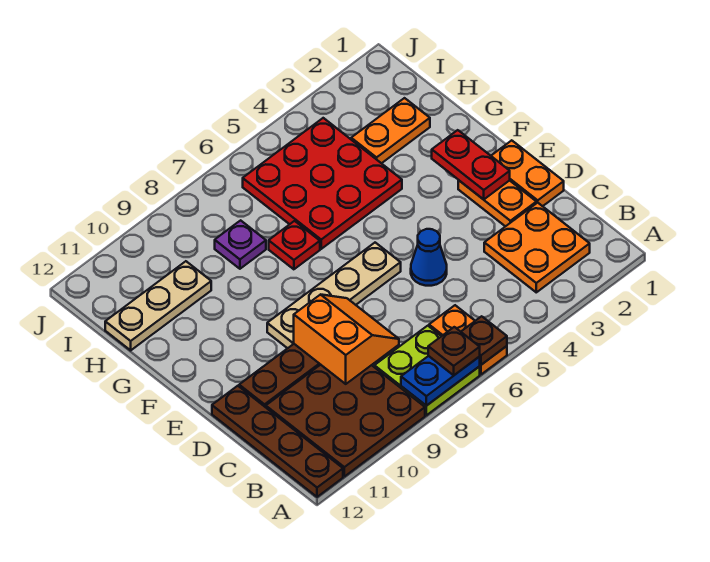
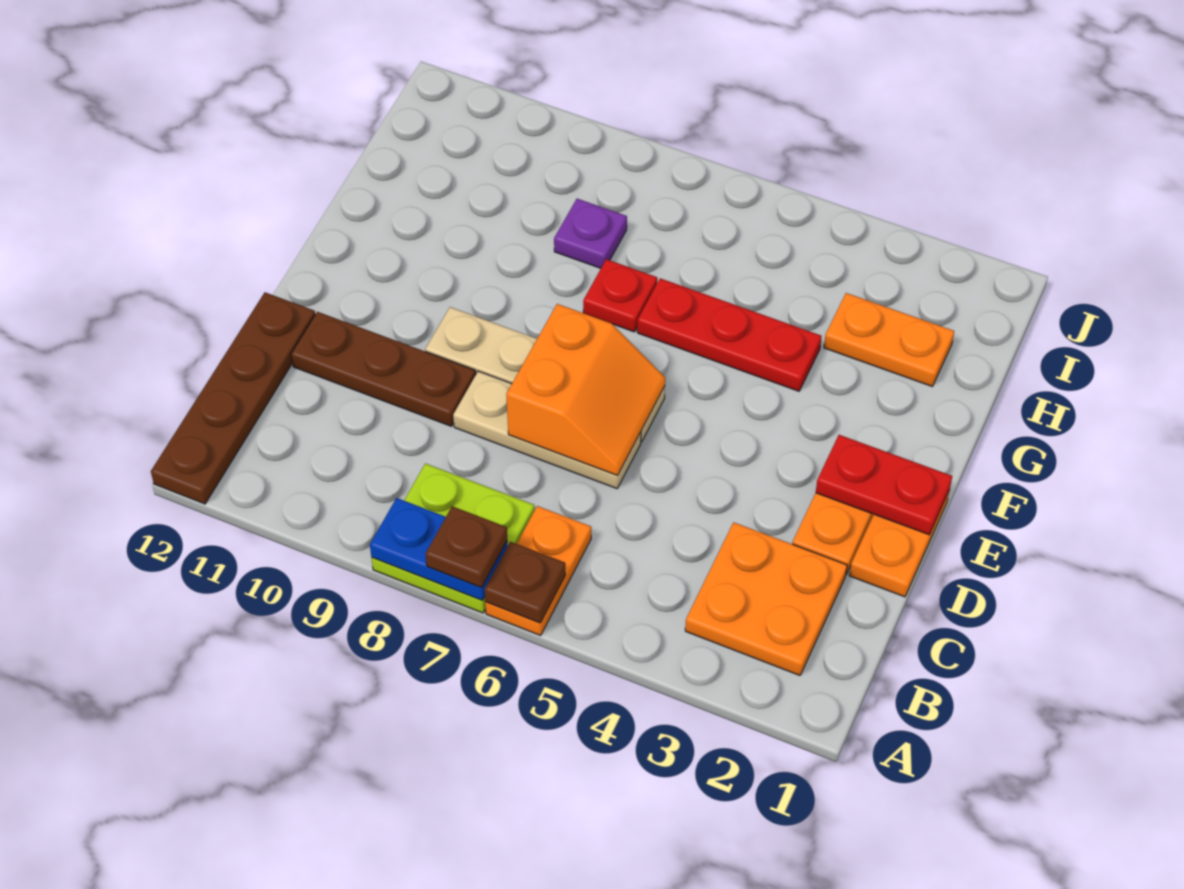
brown 3x3 plate [266,365,425,477] -> none
orange 2x2 slope [294,294,399,384] -> orange 2x2 slope moved to [506,304,665,475]
blue 1x1 cone [411,229,447,286] -> none
red 1x2 plate [432,130,510,199] -> red 1x2 plate turned to [816,435,952,535]
red 3x3 plate [243,118,402,249] -> red 1x3 plate [637,278,822,391]
tan 1x3 plate [105,261,211,350] -> tan 1x3 plate moved to [453,371,641,489]

